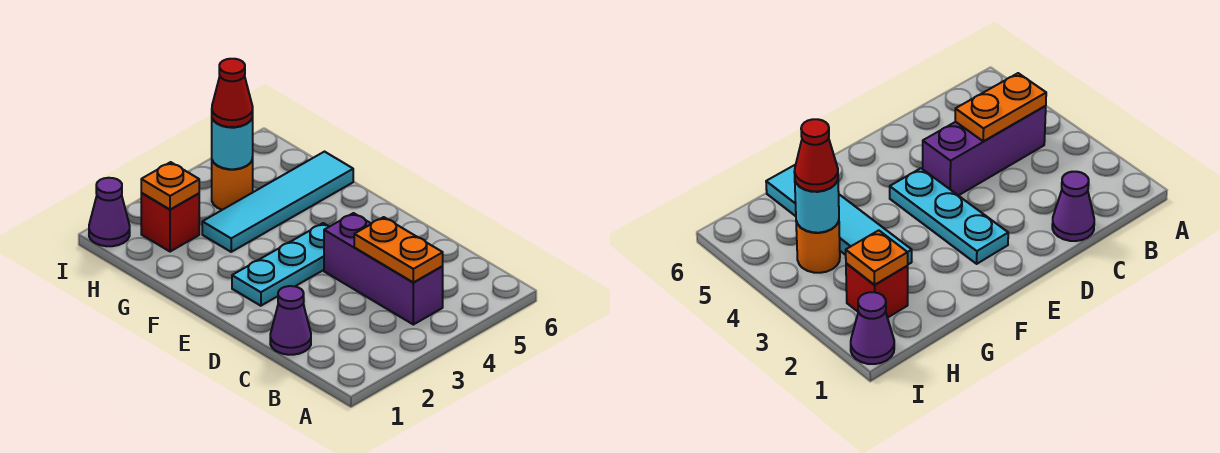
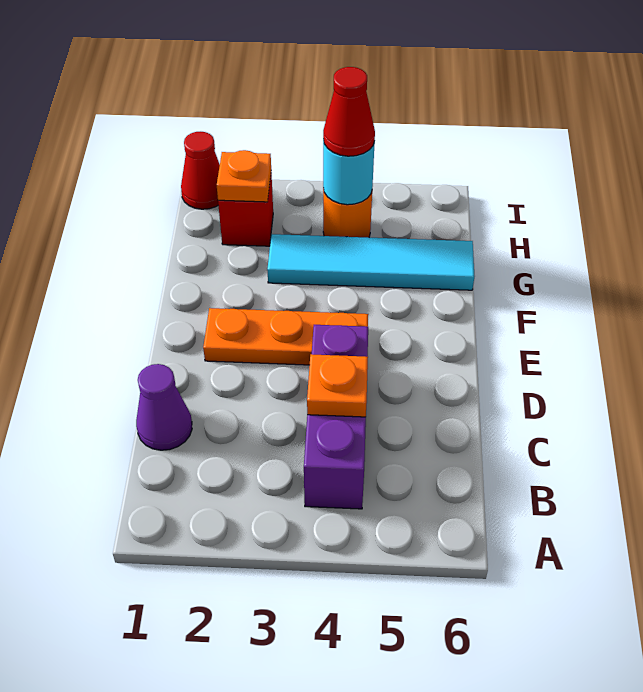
orange 1x2 plate [354,217,443,282] -> orange 1x1 plate [307,354,368,417]
cyan 1x3 plate [232,223,330,306] -> orange 1x3 plate [203,308,368,365]
purple 1x1 cone [89,178,130,246] -> red 1x1 cone [181,132,220,209]

